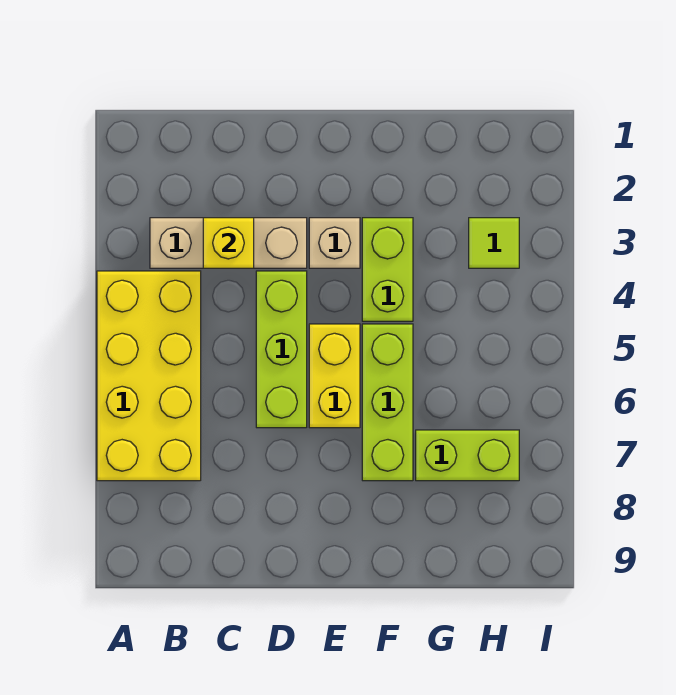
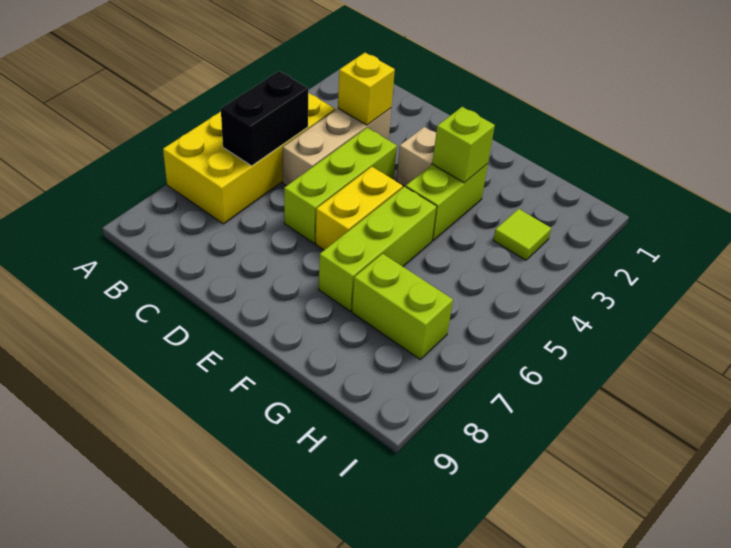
tan 1x3 brick [150,218,307,268] -> tan 1x3 brick turned to [283,108,391,186]
none -> black 1x2 brick [221,71,308,166]
none -> lime 1x1 brick [432,107,495,183]

